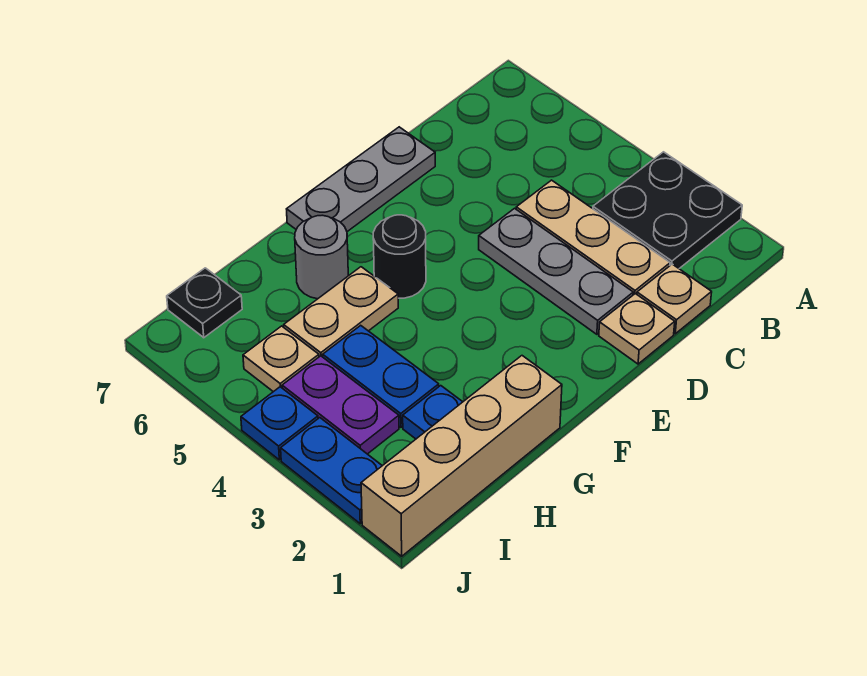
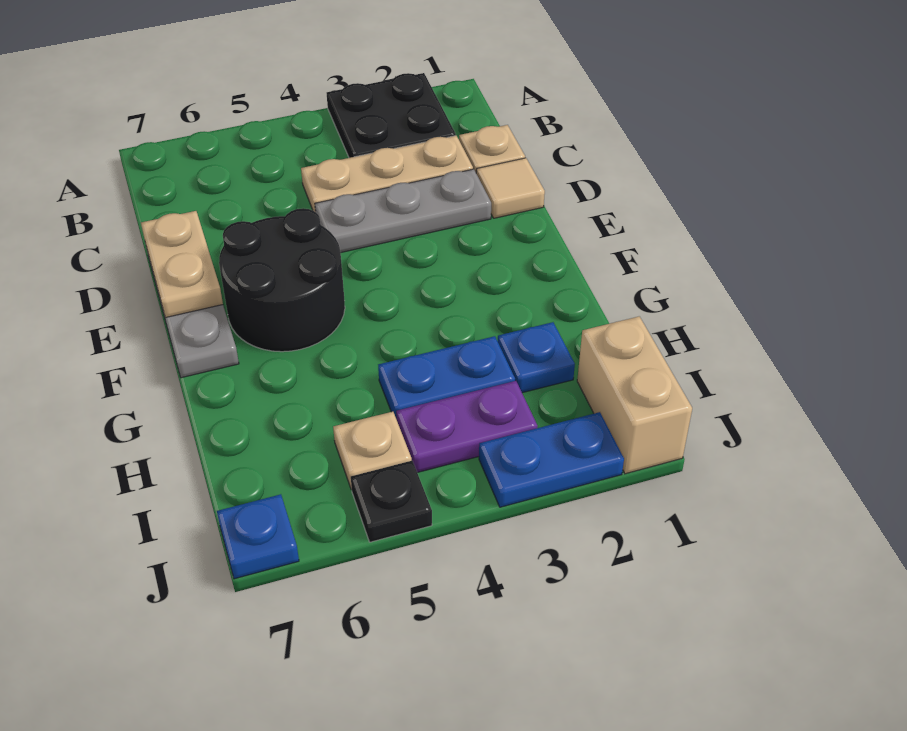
tan 1x1 plate [599,294,675,364] -> tan 1x1 tile [476,158,545,218]
black 1x1 round brick [373,215,426,298] -> black 2x2 round brick [219,208,345,352]
tan 1x4 brick [361,356,562,556] -> tan 1x2 brick [577,316,692,474]
tan 1x2 plate [284,267,398,357] -> tan 1x2 plate moved to [141,211,223,318]
grey 1x1 round brick [295,215,348,299] -> none
black 1x1 plate [167,268,242,338] -> black 1x1 plate moved to [351,461,432,542]
blue 1x1 plate [241,387,318,460] -> blue 1x1 plate moved to [217,494,299,579]

